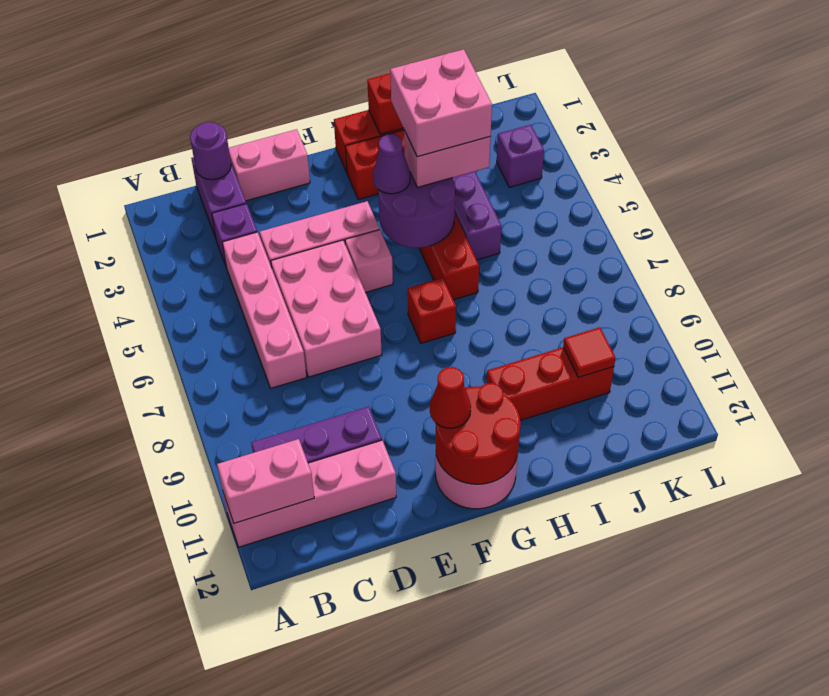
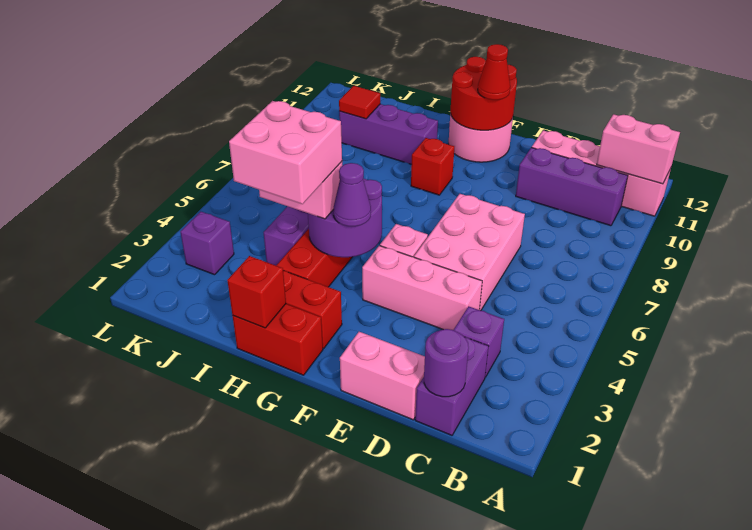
pink 1x4 brick [222,232,307,388] -> none
red 1x1 brick [407,278,456,343] -> red 1x1 brick moved to [411,138,454,195]
red 1x3 brick [487,347,614,421] -> purple 1x3 brick [339,104,438,164]

